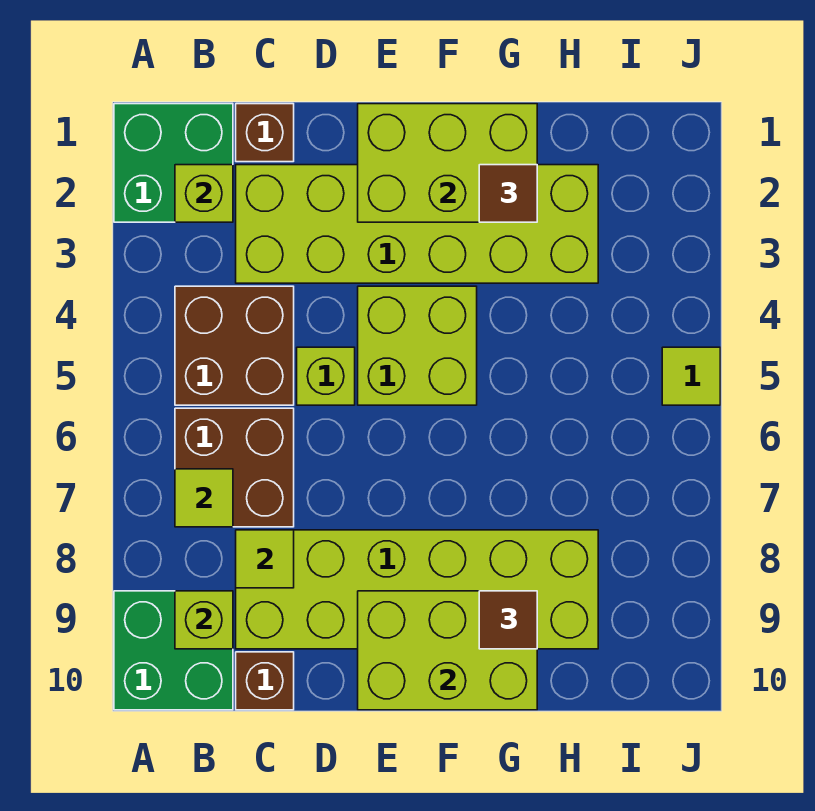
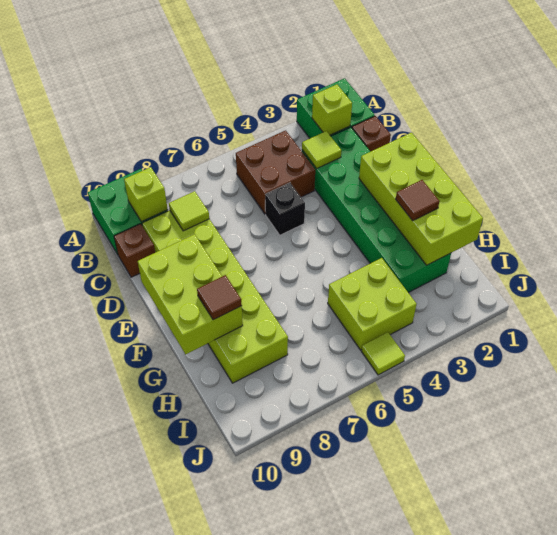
brown 2x2 brick [175,408,294,527] -> none
lime 1x1 tile [175,469,233,527] -> lime 1x1 tile moved to [302,131,341,169]
lime 2x6 brick [236,165,598,283] -> green 2x6 brick [302,127,451,293]
lime 1x1 brick [297,347,355,405] -> black 1x1 brick [265,183,305,235]
lime 2x3 brick [358,104,537,222] -> lime 2x4 brick [359,133,483,265]
lime 2x2 brick [358,286,477,405] -> lime 2x2 brick moved to [328,258,417,350]

